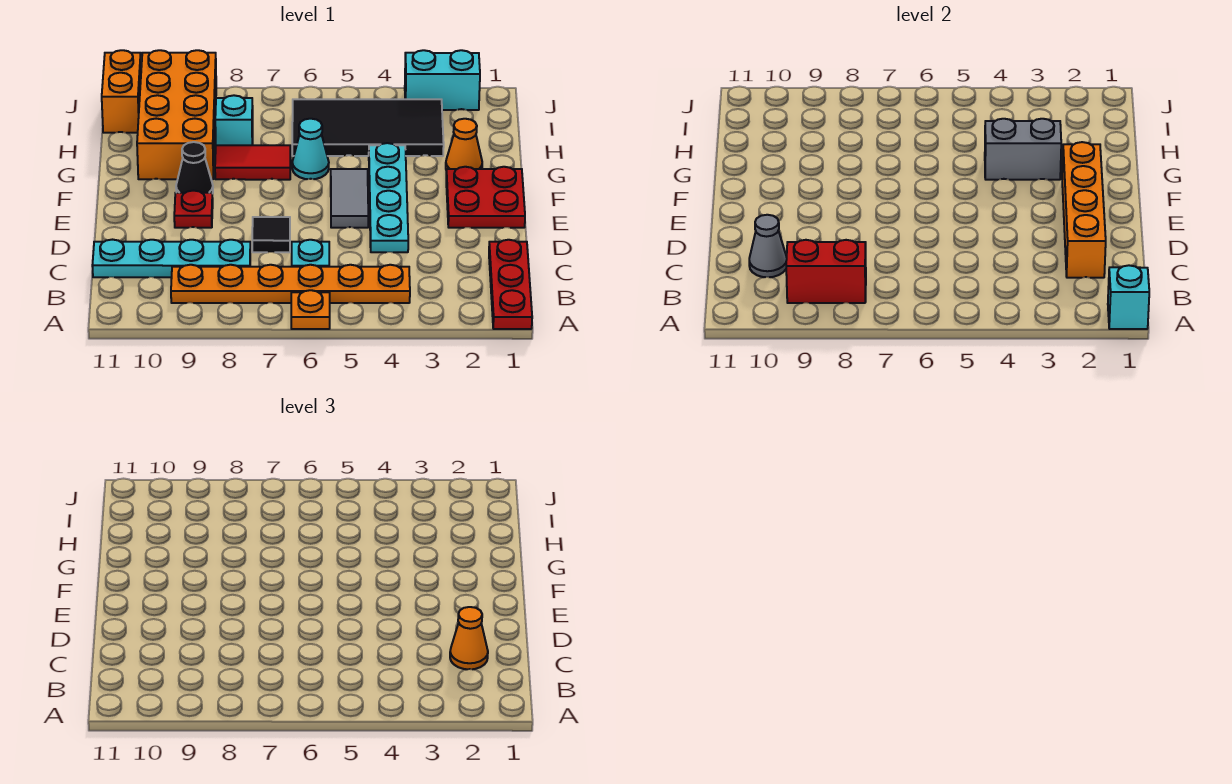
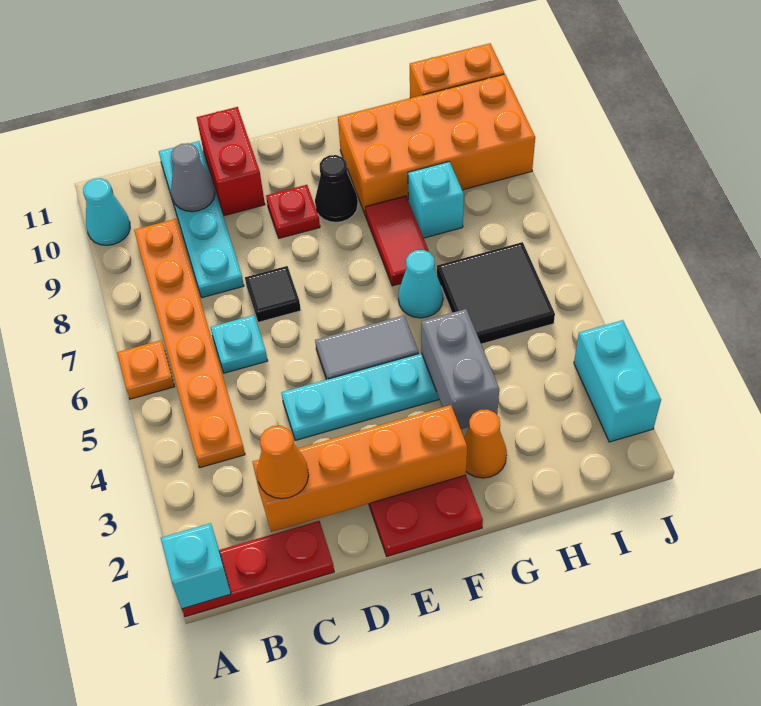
none -> cyan 1x1 cone [83,178,130,245]
red 1x2 brick [786,240,866,303] -> red 1x2 brick moved to [197,107,265,216]
black 2x4 tile [292,99,444,156] -> black 2x2 tile [437,242,555,344]

